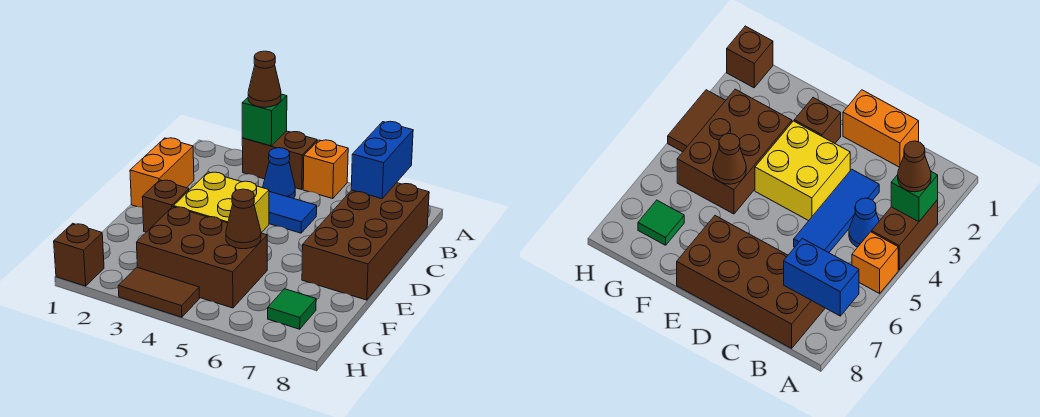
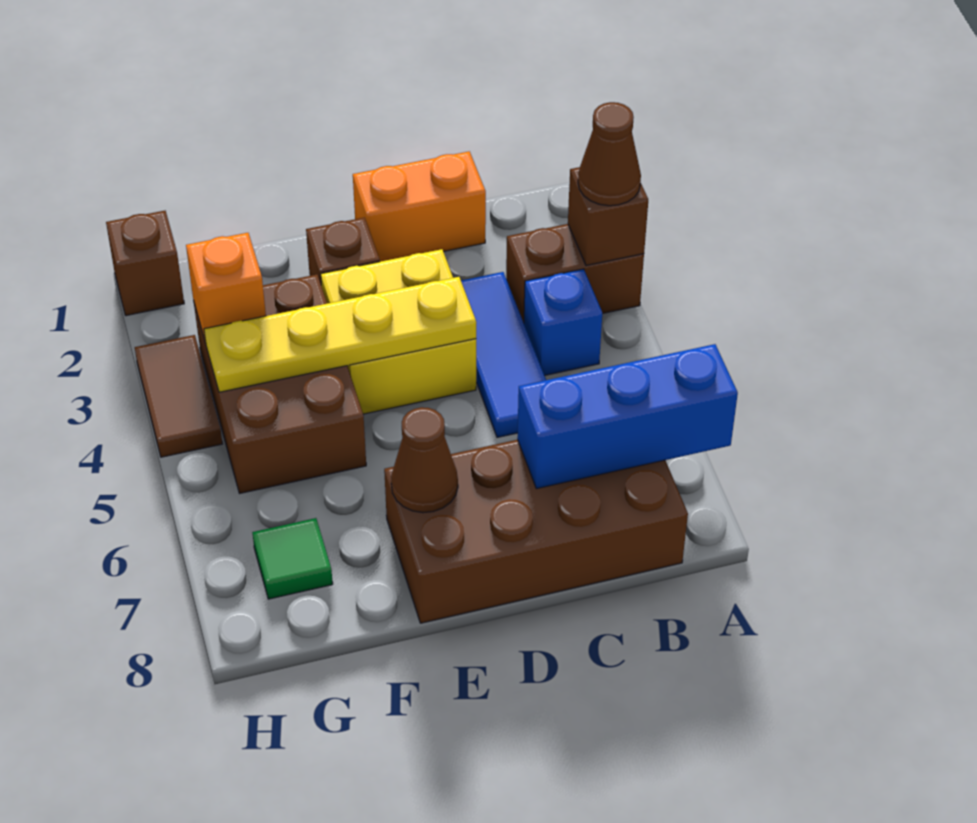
brown 1x2 brick [242,131,317,190] -> brown 1x2 brick turned to [506,224,644,323]
green 1x1 brick [242,94,287,146] -> brown 1x1 brick [568,167,648,266]
orange 1x1 brick [303,140,348,199] -> orange 1x1 brick moved to [186,233,266,343]
blue 1x2 brick [351,121,413,199] -> blue 1x3 brick [517,344,738,489]
blue 1x1 cone [263,148,295,199] -> blue 1x1 brick [524,269,602,375]
none -> yellow 1x4 plate [204,277,476,392]
brown 1x1 cone [226,189,261,249] -> brown 1x1 cone moved to [391,407,458,513]

